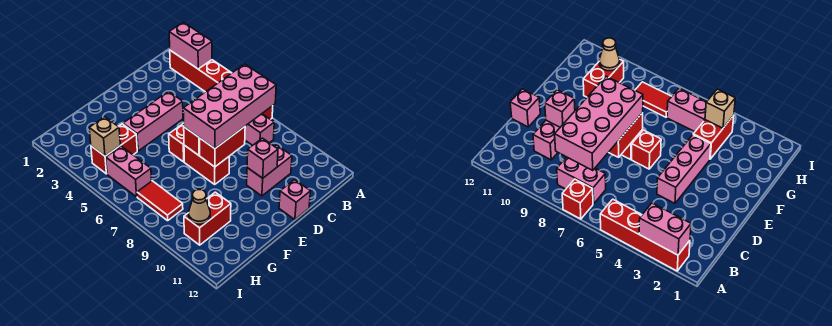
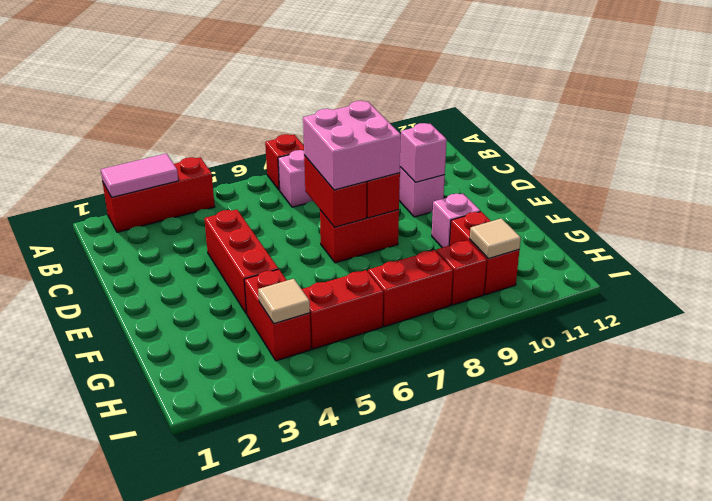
red 1x4 brick [170,50,231,92] -> red 1x3 brick [103,157,215,232]
pink 1x2 brick [169,22,212,69] -> pink 1x2 tile [101,154,178,197]
pink 2x4 brick [183,64,276,149] -> pink 2x2 brick [303,101,401,190]
pink 1x3 brick [123,91,183,151] -> red 1x3 brick [204,210,278,314]
pink 1x1 brick [279,180,311,220] -> pink 1x1 brick moved to [432,193,480,248]
red 1x1 brick [169,123,184,162] -> red 1x1 brick moved to [436,240,487,305]
tan 1x1 brick [89,117,120,156] -> tan 1x1 tile [258,279,310,324]
pink 1x2 brick [106,146,152,197] -> red 1x2 brick [302,270,383,349]
red 1x2 tile [137,181,183,221] -> red 1x2 brick [368,250,453,327]
tan 1x1 cone [189,190,210,224] -> tan 1x1 tile [470,218,521,259]

